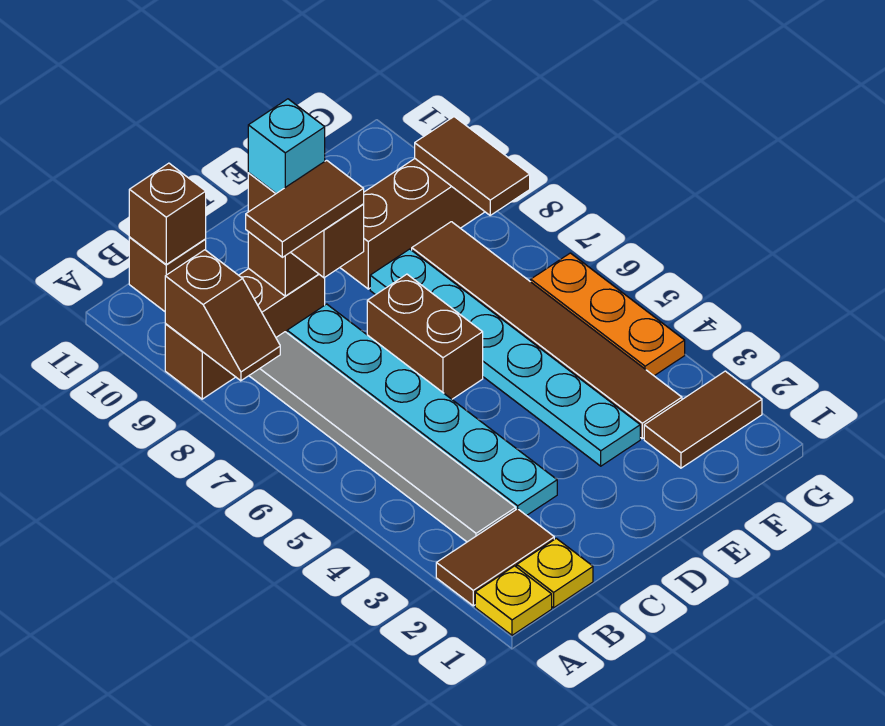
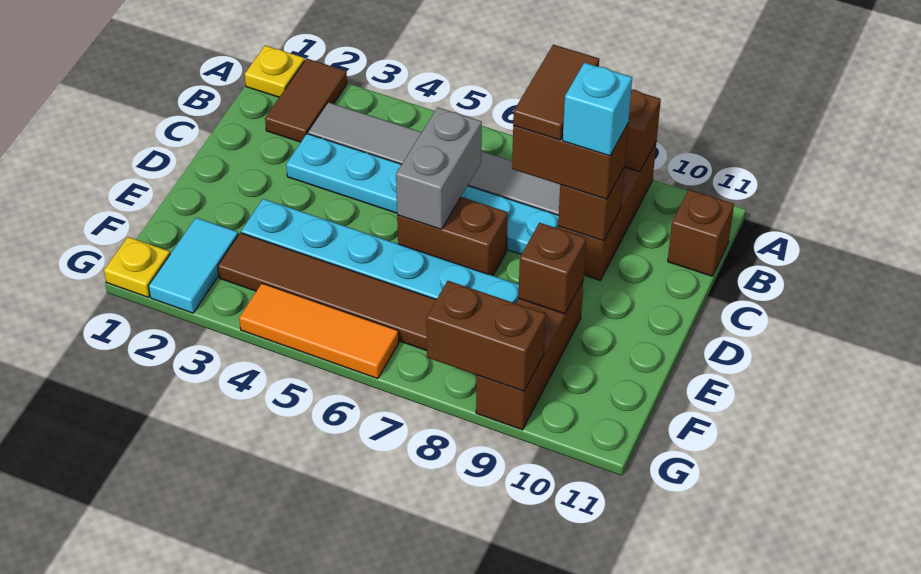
yellow 1x1 plate [517,538,593,608] -> yellow 1x1 plate moved to [104,237,170,297]
brown 1x1 brick [129,163,206,264] -> brown 1x1 brick moved to [518,223,586,314]
none -> grey 1x2 brick [396,107,482,229]
brown 1x2 tile [644,371,762,468] -> cyan 1x2 tile [149,218,238,313]
orange 1x3 plate [531,253,685,376] -> orange 1x3 tile [239,283,399,379]
brown 1x2 tile [415,117,530,215] -> brown 1x2 brick [426,281,546,391]

